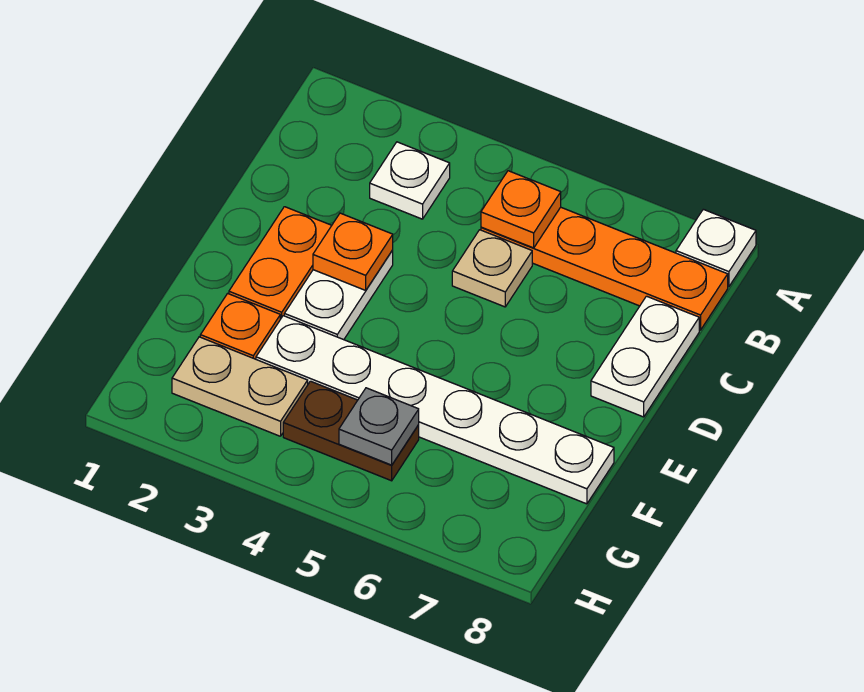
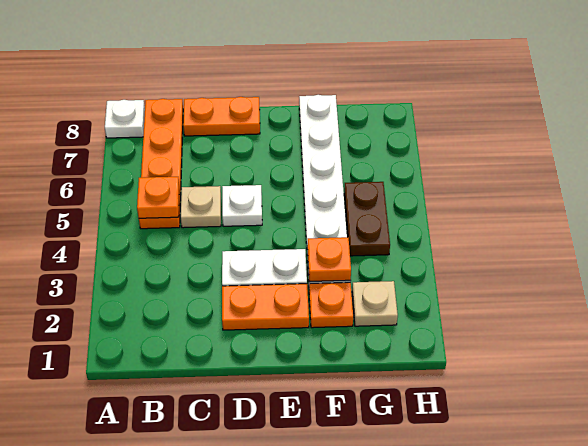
white 1x1 plate [370,142,450,219] -> white 1x1 plate moved to [222,185,262,226]
white 1x2 plate [591,296,699,417] -> orange 1x2 plate [183,97,260,136]
orange 1x1 plate [313,213,393,290] -> orange 1x1 plate moved to [307,237,351,282]
tan 1x2 plate [172,337,308,436] -> tan 1x1 plate [352,281,398,326]
grey 1x1 plate [339,388,419,465] -> none

